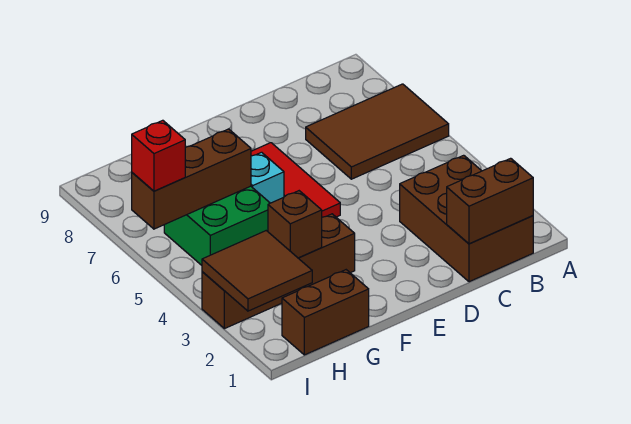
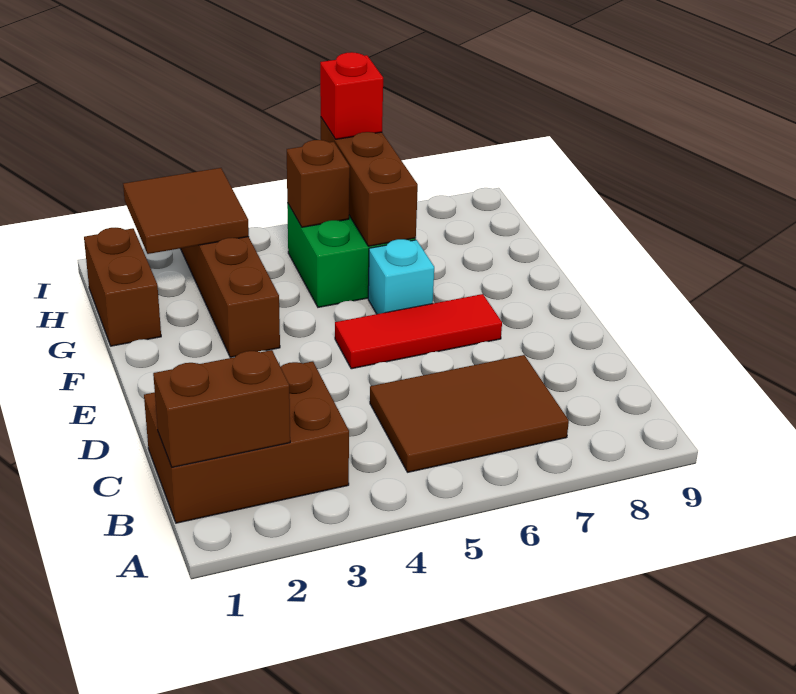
brown 2x3 tile [306,84,449,179] -> brown 2x3 tile turned to [370,355,569,472]
brown 1x2 brick [447,158,533,244] -> brown 1x2 brick turned to [153,350,290,467]
brown 1x1 brick [268,191,322,258] -> brown 1x1 brick moved to [287,140,350,227]

